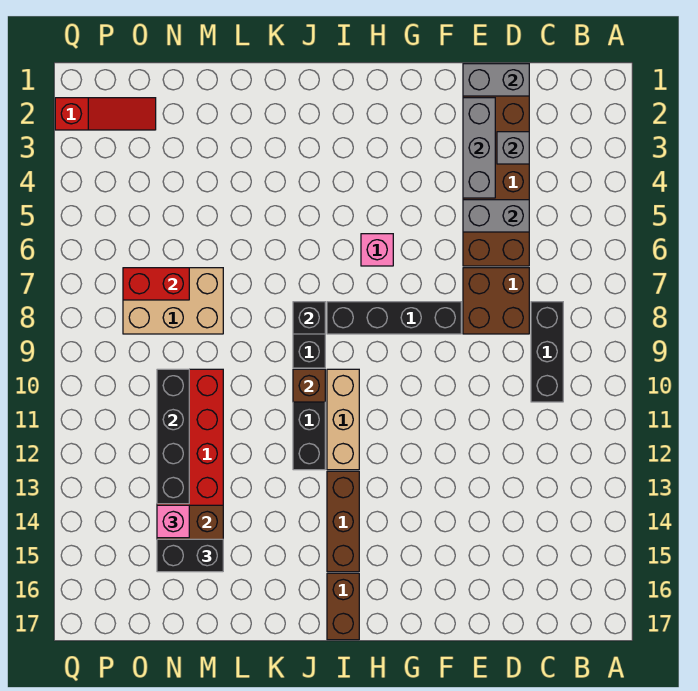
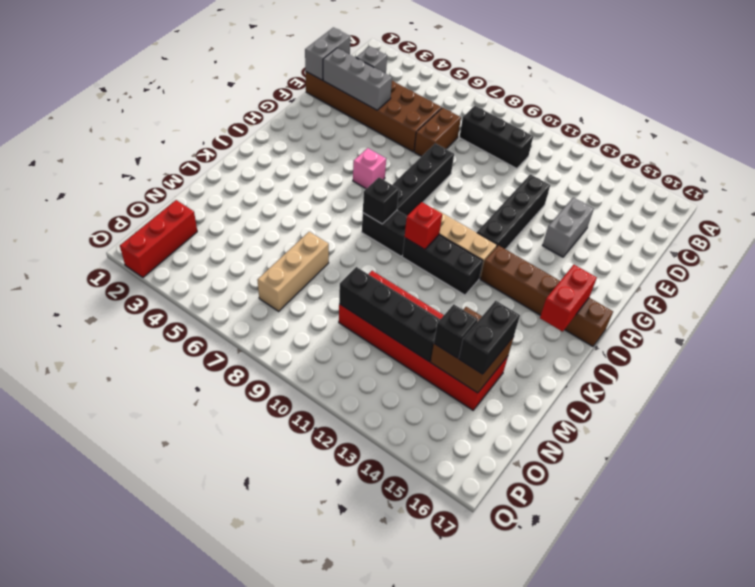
grey 1x2 brick [463,200,529,232] -> grey 1x2 brick moved to [543,198,594,257]
brown 2x2 brick [463,268,529,334] -> brown 1x2 brick [414,108,461,157]
none -> black 1x4 brick [477,174,550,249]
brown 1x1 brick [293,369,325,402] -> red 1x1 brick [405,202,442,249]
tan 2x3 brick [123,268,223,334] -> tan 1x3 brick [257,232,329,311]
red 1x2 brick [123,268,189,300] -> red 1x2 brick moved to [540,265,597,332]
pink 1x1 brick [157,505,189,538] -> black 1x1 brick [434,305,478,358]
red 1x3 slope [55,98,156,130] -> red 1x3 brick [120,200,197,277]

